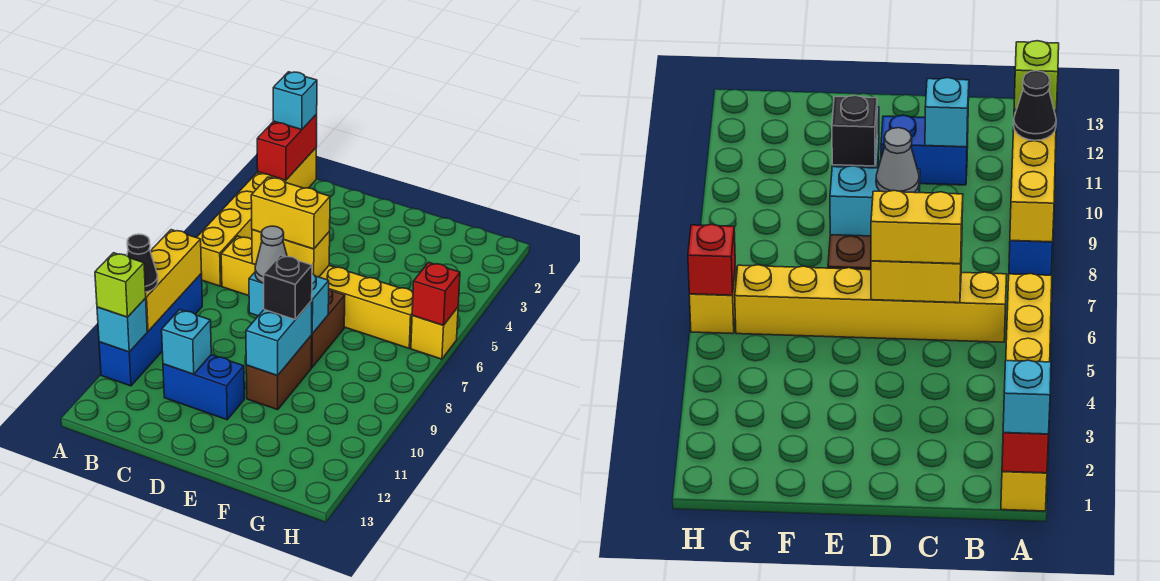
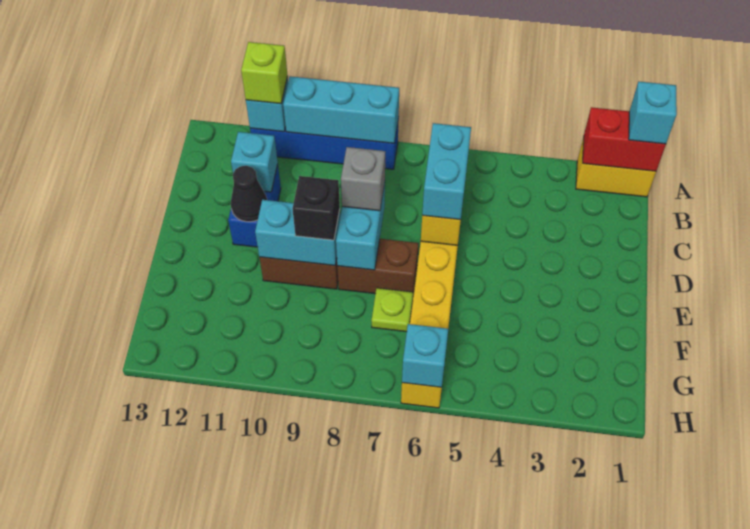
yellow 1x4 brick [196,173,285,286] -> none
yellow 1x3 brick [145,230,202,331] -> cyan 1x3 brick [283,76,399,143]
black 1x1 cone [127,234,158,292] -> black 1x1 cone moved to [231,166,267,222]
yellow 1x2 brick [251,177,330,249] -> cyan 1x2 brick [422,123,471,220]
grey 1x1 cone [255,226,287,283] -> grey 1x1 brick [341,147,385,211]
none -> lime 1x1 plate [371,288,413,332]
red 1x1 brick [412,262,460,325] -> cyan 1x1 brick [402,324,448,387]

